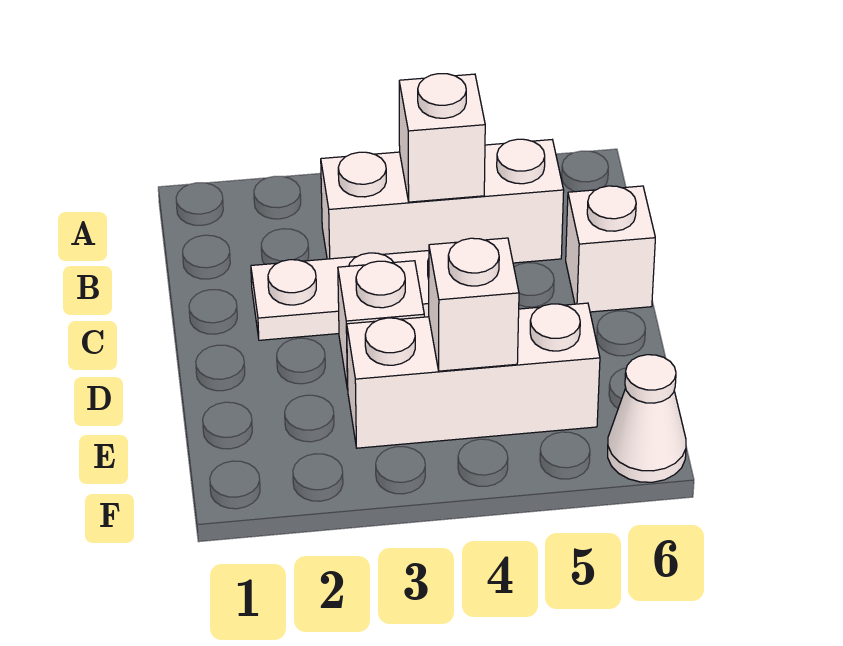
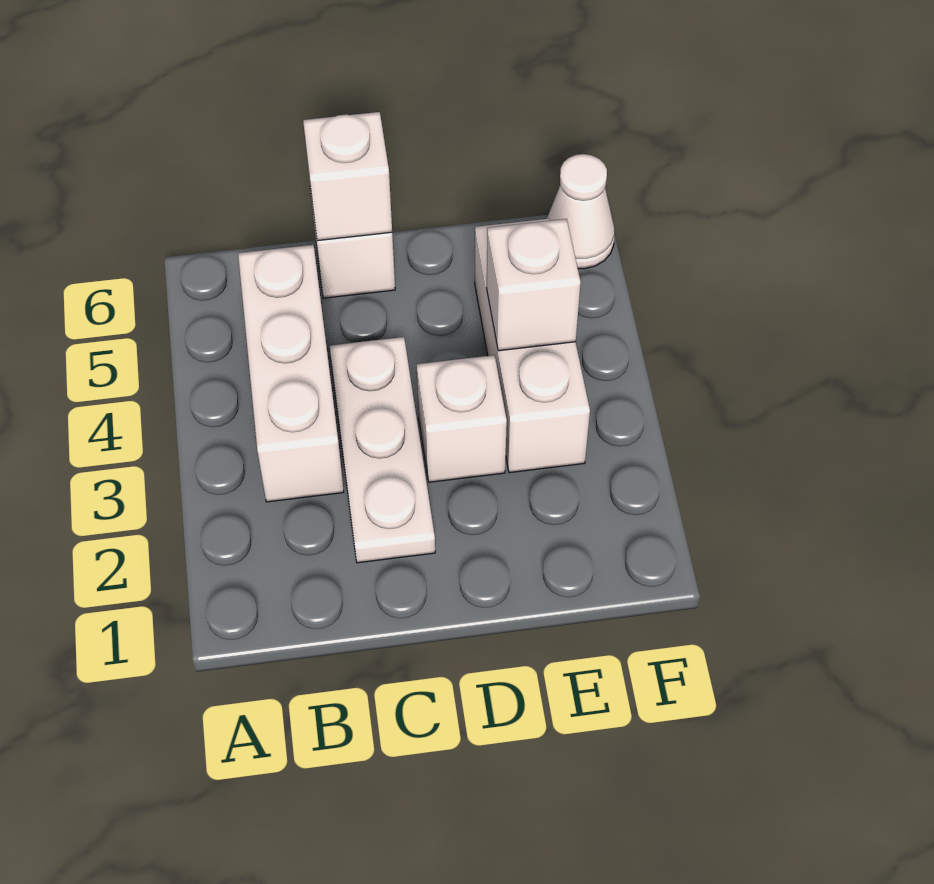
white 1x1 brick [399,74,485,202] -> white 1x1 brick moved to [303,112,392,241]

